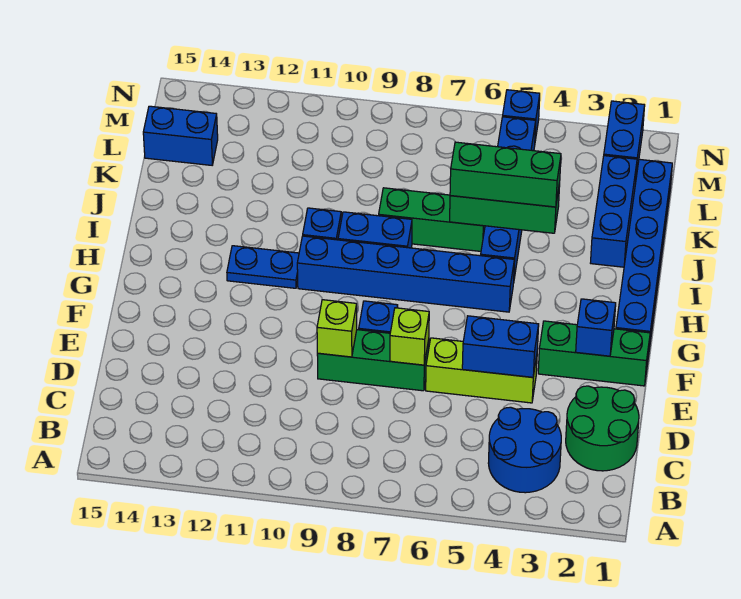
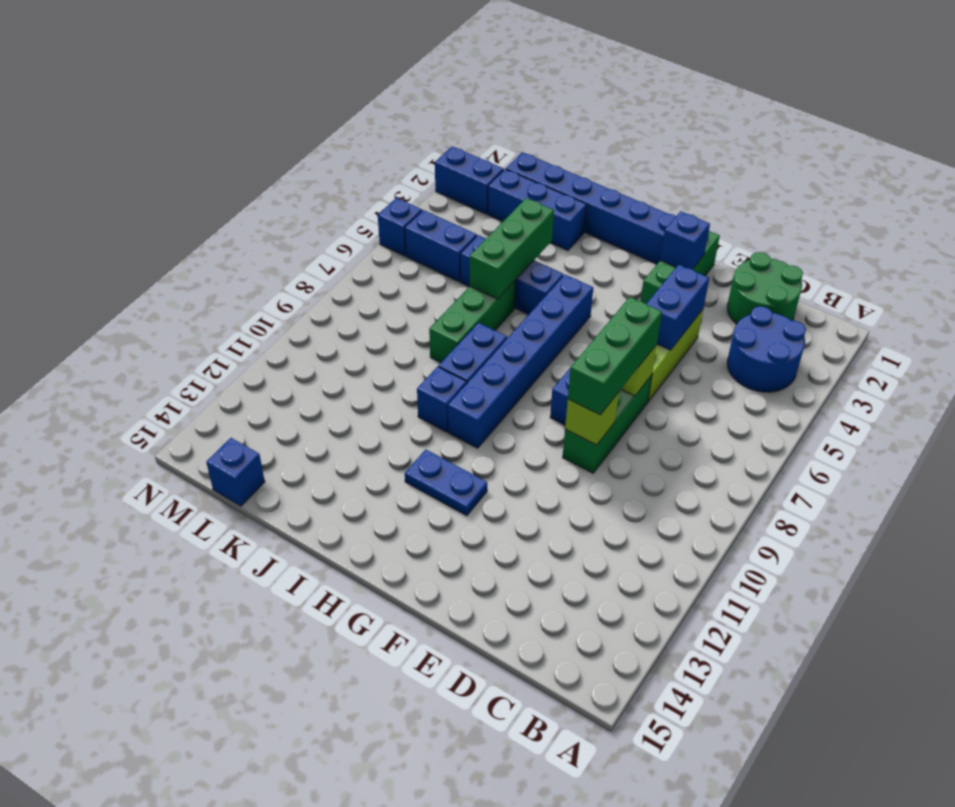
blue 1x2 plate [227,246,299,288] -> blue 1x2 plate turned to [405,450,487,516]
green 1x3 brick [450,142,561,207] -> green 1x3 brick moved to [568,297,662,415]
blue 1x2 brick [143,106,218,165] -> blue 1x1 brick [206,438,265,506]

